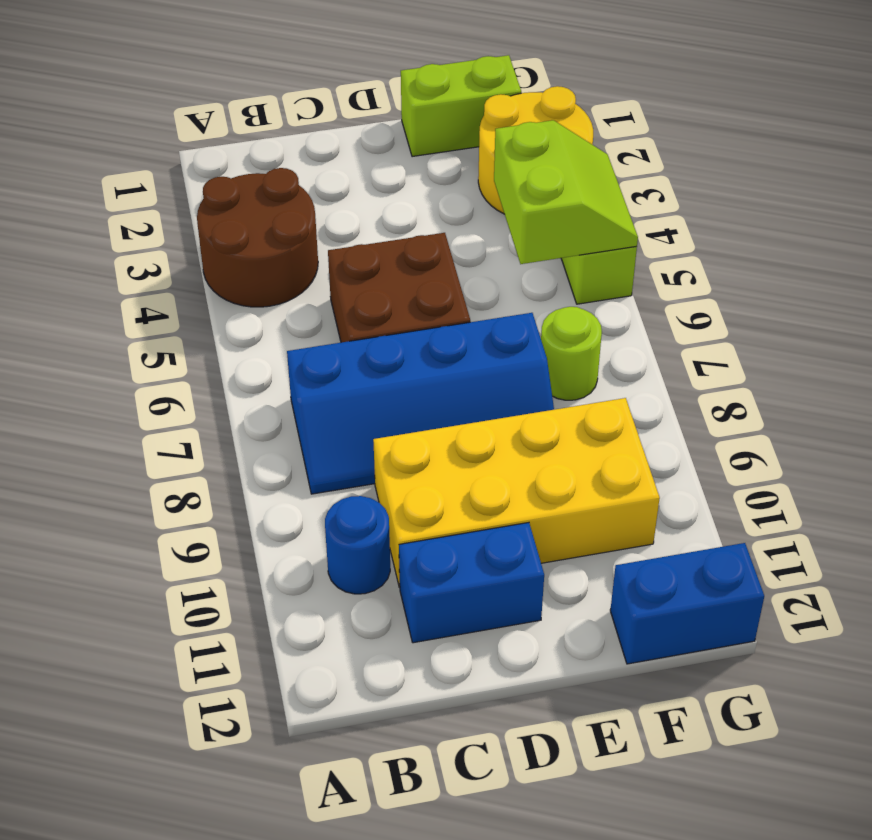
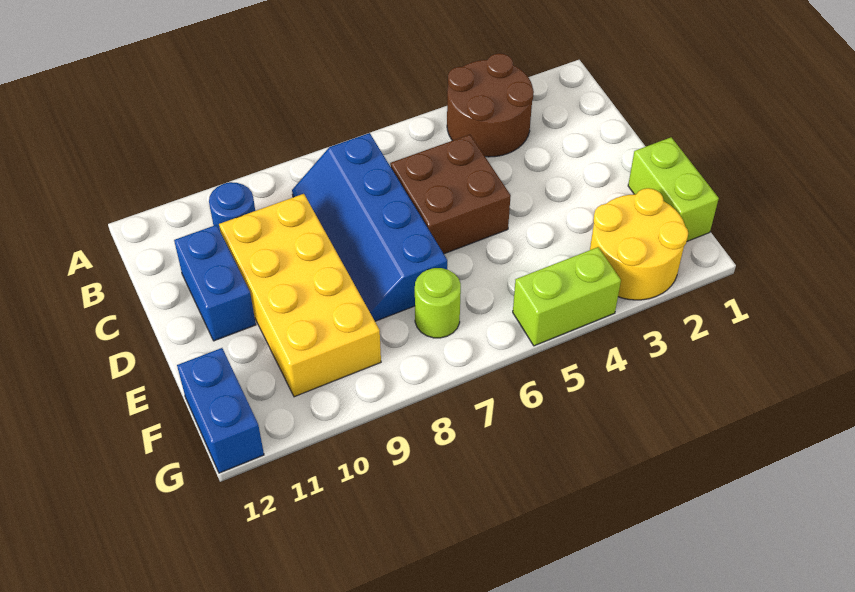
lime 2x2 slope [494,120,638,264] -> none

